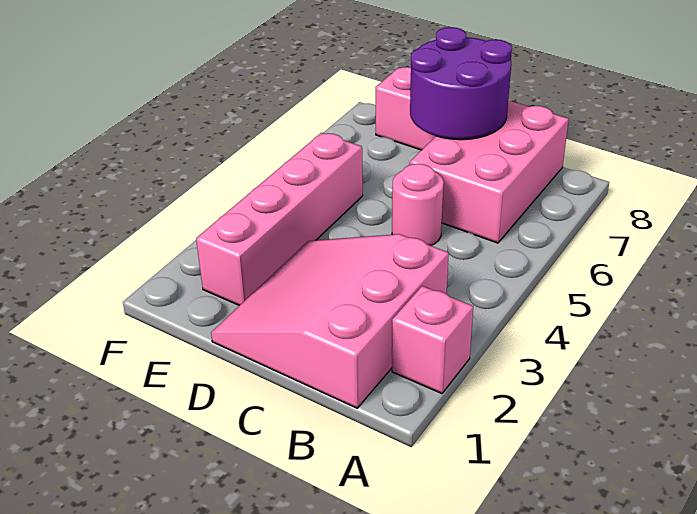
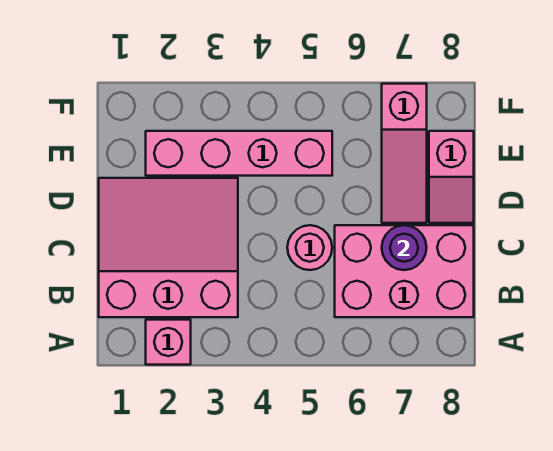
purple 2x2 round brick [410,27,512,140] -> purple 1x1 round brick [382,225,427,270]
none -> pink 1x3 slope [382,84,427,223]

